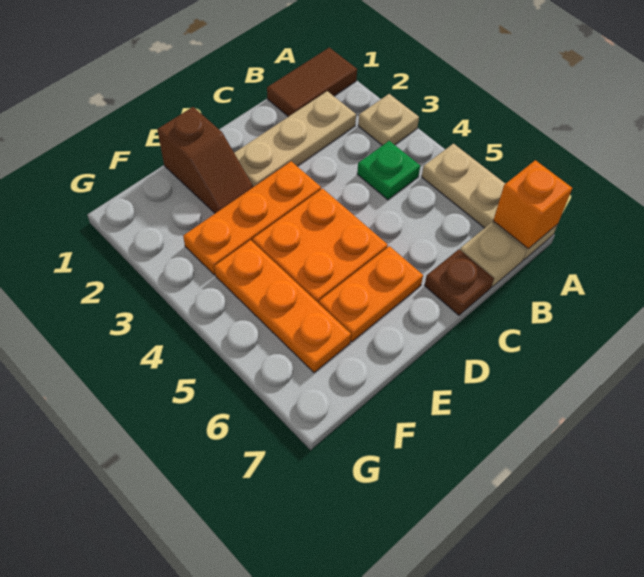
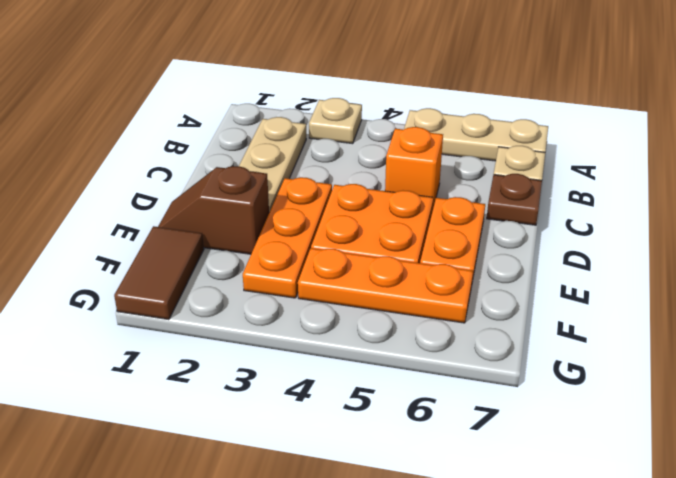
brown 1x2 tile [267,48,357,117] -> brown 1x2 tile moved to [114,226,204,320]
orange 1x1 brick [493,160,572,249] -> orange 1x1 brick moved to [385,127,443,208]
green 1x1 plate [357,141,420,200] -> none
brown 1x2 slope [157,107,253,213] -> brown 1x2 slope turned to [158,166,269,254]

